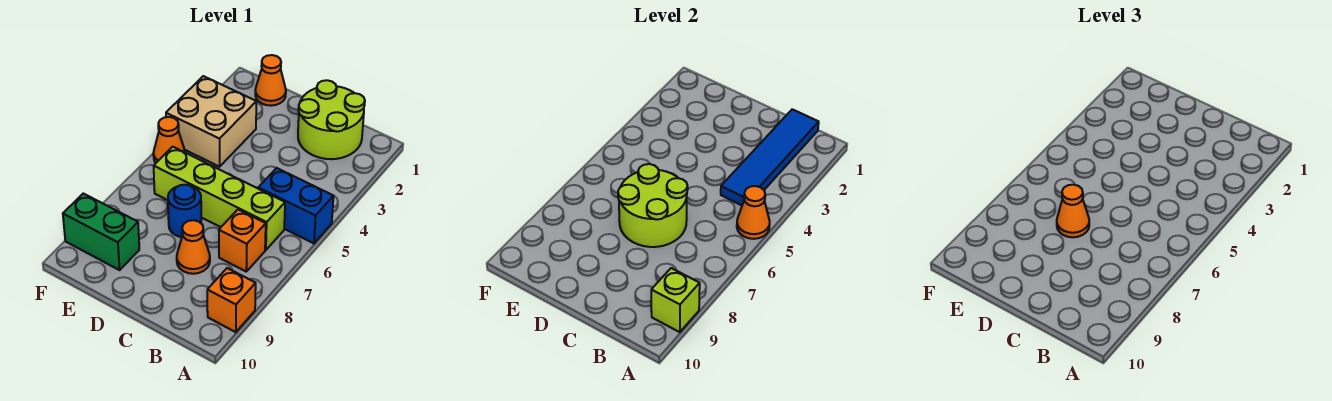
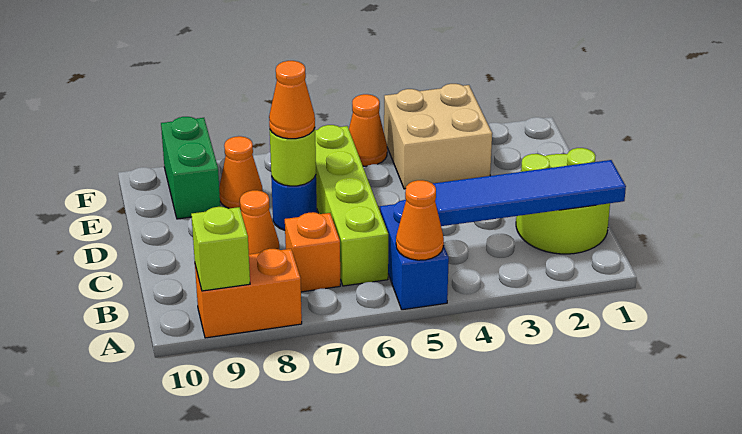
orange 1x1 brick [207,268,256,332] -> orange 1x2 brick [195,249,302,338]
lime 2x2 round brick [618,164,688,247] -> lime 1x1 round brick [270,128,316,186]
orange 1x1 cone [255,55,286,106] -> orange 1x1 cone moved to [219,136,263,210]

